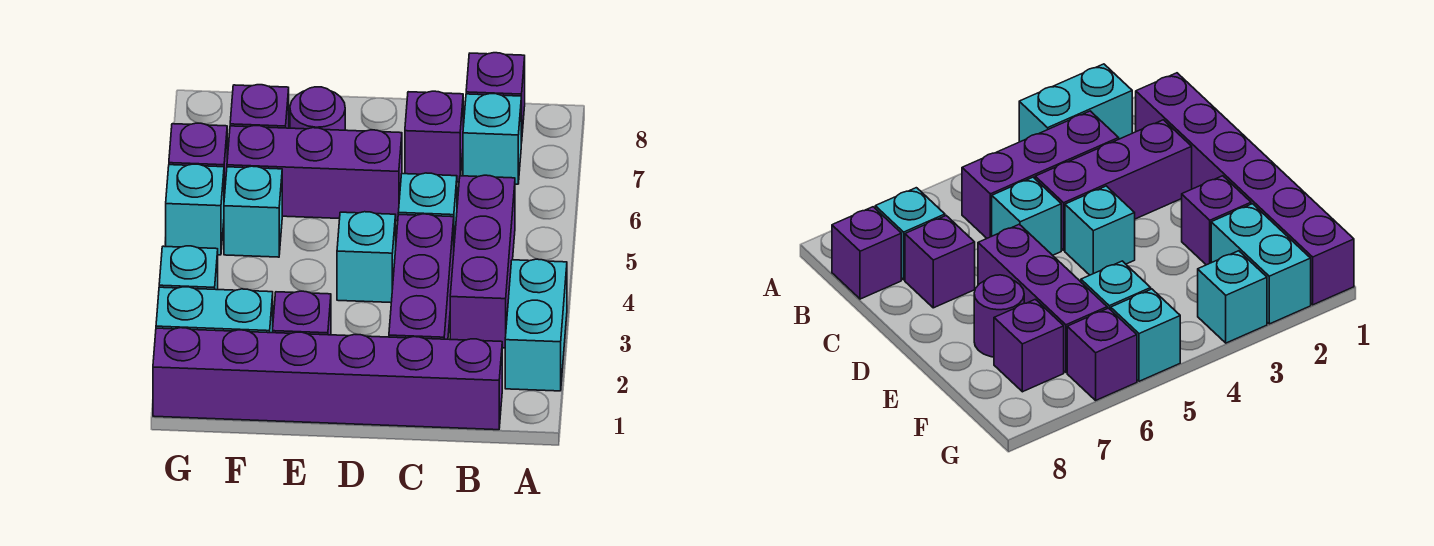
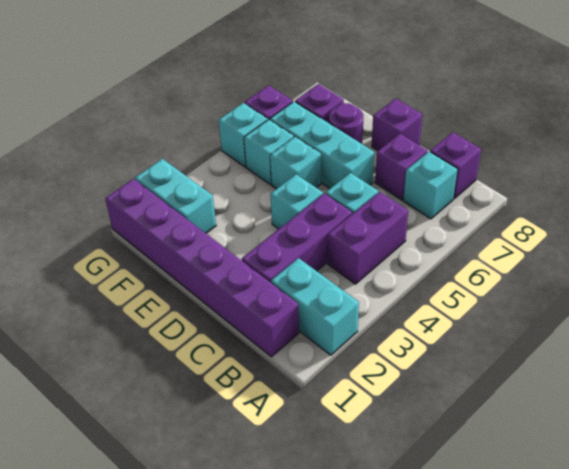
cyan 1x2 brick [505,259,567,391] -> cyan 1x2 brick turned to [271,258,359,355]
purple 1x3 brick [450,175,515,348] -> purple 1x2 brick [328,192,408,284]
purple 1x3 brick [227,126,402,221] -> cyan 1x3 brick [270,102,374,188]
purple 1x1 brick [273,291,331,335] -> purple 1x1 brick moved to [372,99,422,151]
cyan 1x1 brick [159,246,218,290] -> cyan 1x1 brick moved to [270,137,321,189]

